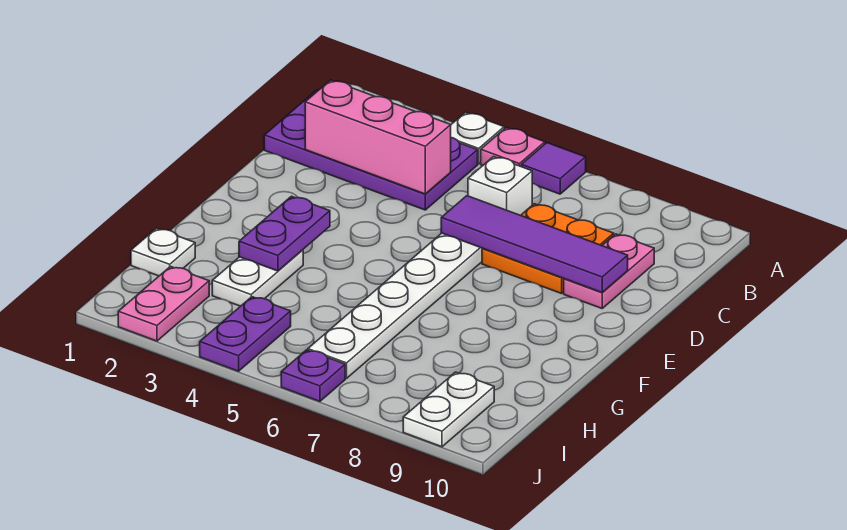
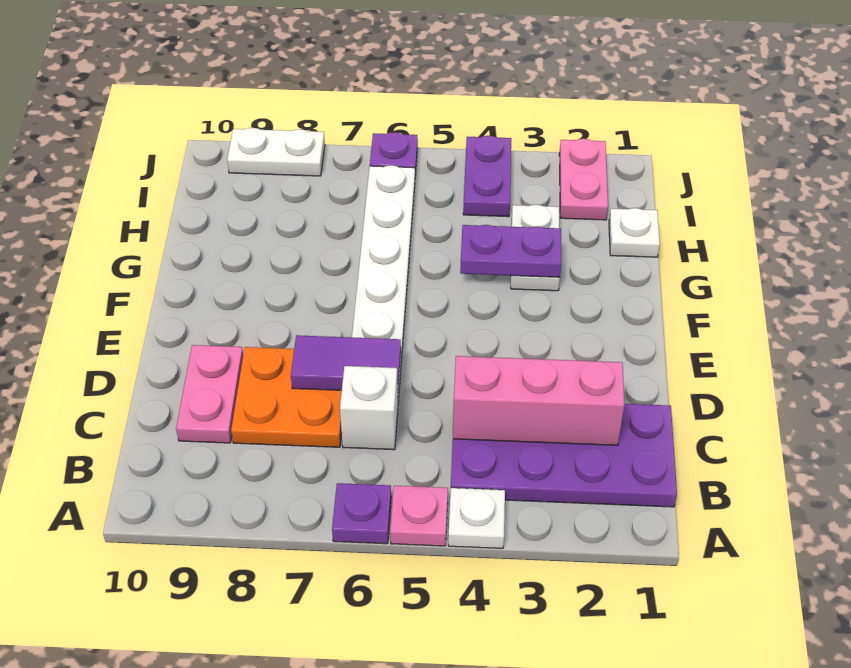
purple 1x1 tile [521,143,586,194] -> purple 1x1 plate [332,483,391,544]
purple 1x4 tile [441,196,628,293] -> purple 1x2 tile [291,335,401,390]
purple 1x2 plate [239,196,330,271] -> purple 1x2 plate turned to [460,225,561,277]
white 1x2 plate [403,372,494,447] -> white 1x2 plate turned to [227,128,325,176]

